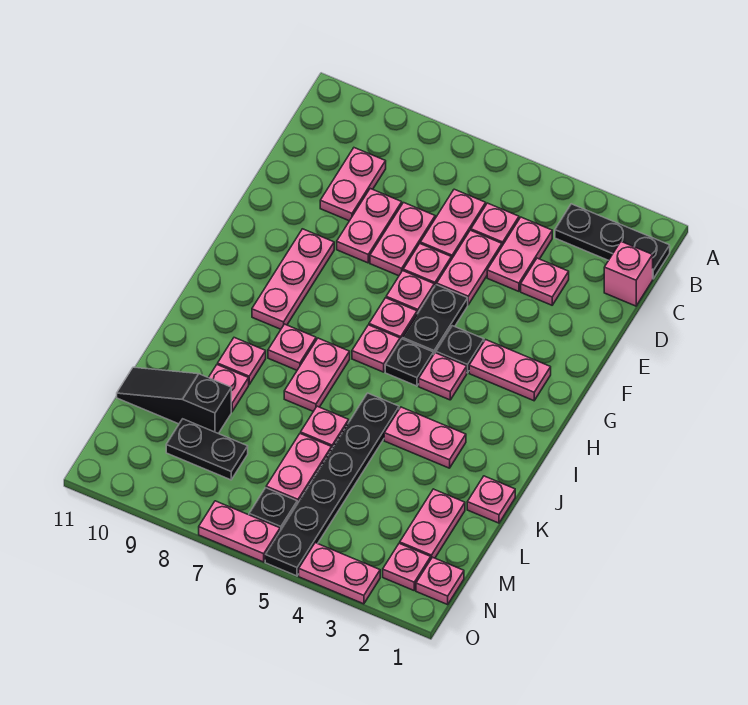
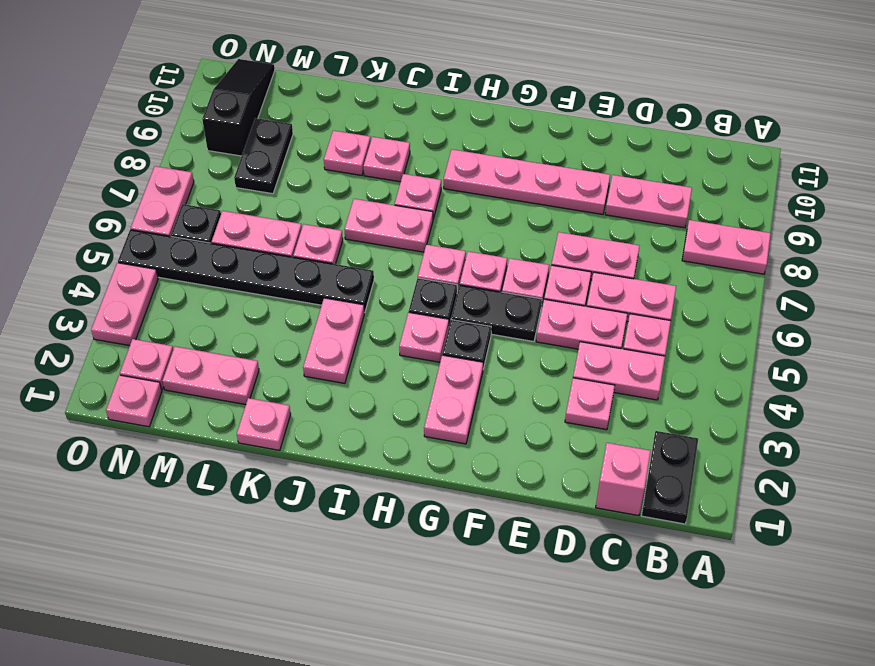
black 1x3 plate [555,204,670,279] -> black 1x2 plate [642,431,698,524]
pink 1x2 plate [337,189,402,263] -> pink 1x2 plate moved to [682,220,771,274]
pink 1x3 plate [252,229,334,329] -> pink 1x4 plate [444,149,610,214]
black 1x3 slope [117,367,231,434] -> black 1x3 slope moved to [202,59,275,156]

